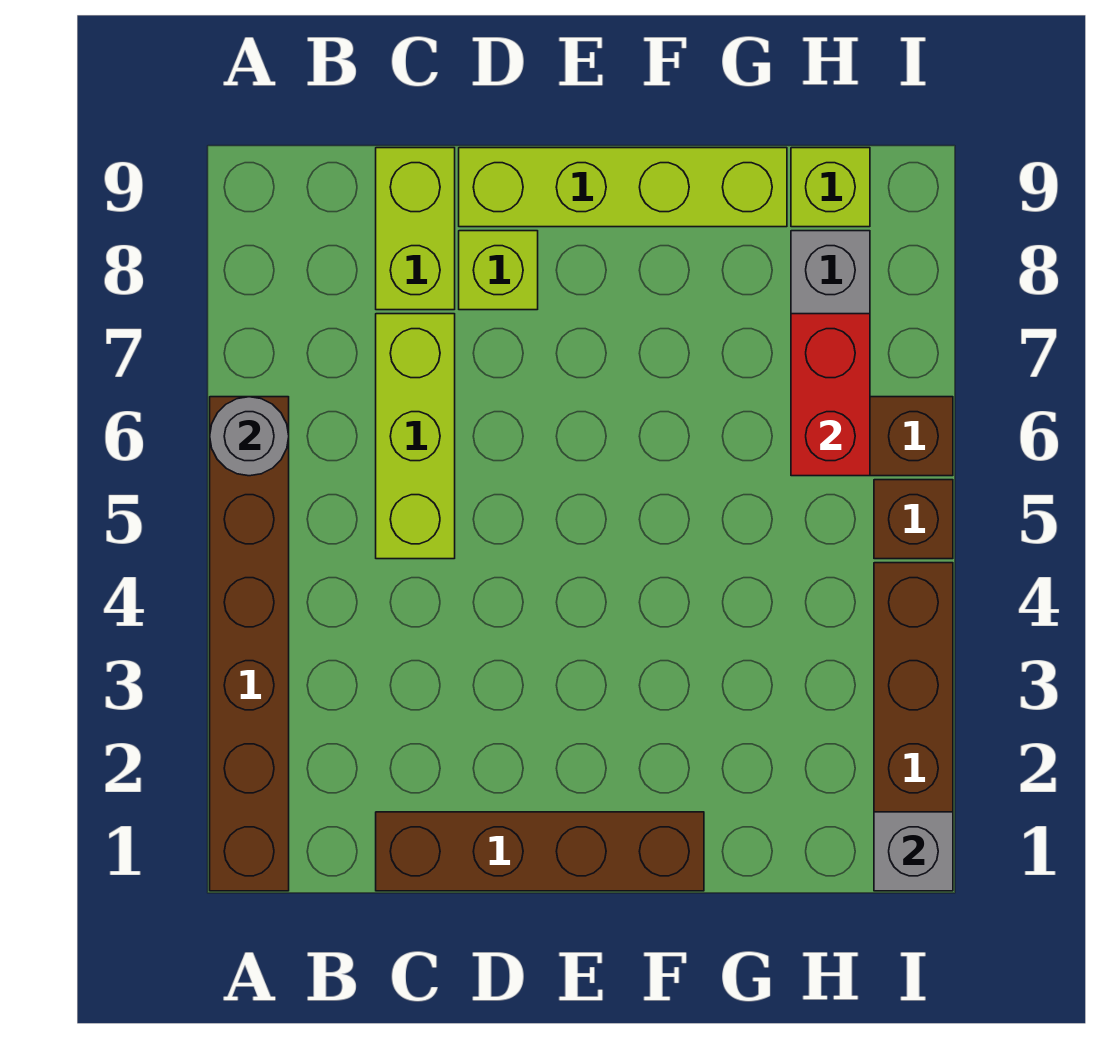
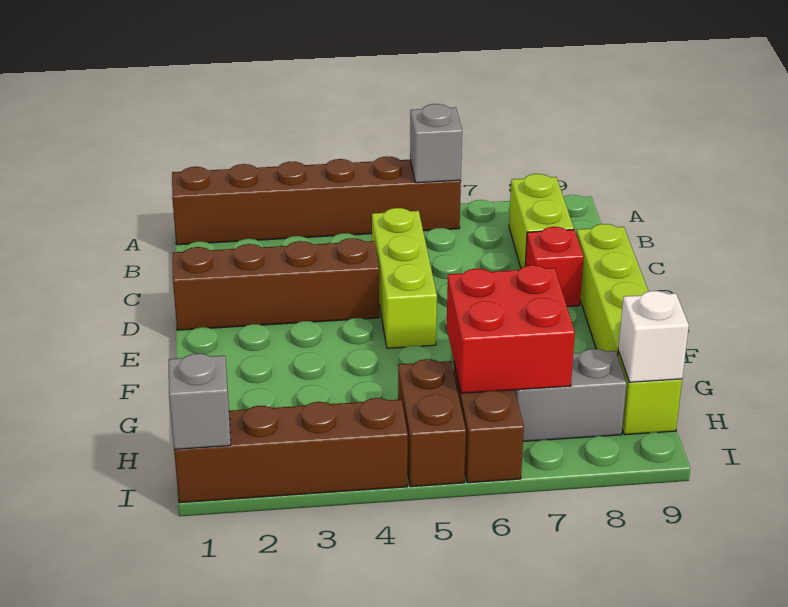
grey 1x1 round brick [210,397,289,476] -> grey 1x1 brick [410,104,462,183]
brown 1x4 brick [376,812,704,891] -> brown 1x4 brick turned to [173,238,379,330]
lime 1x3 brick [376,314,455,559] -> lime 1x3 brick turned to [372,208,437,348]
lime 1x2 brick [376,148,455,310] -> lime 1x2 brick turned to [509,174,574,268]
lime 1x1 brick [459,231,538,310] -> red 1x1 brick [525,227,583,306]
red 1x2 brick [791,314,870,476] -> red 2x2 brick [447,265,575,393]
none -> white 1x1 brick [618,291,689,382]
brown 1x1 brick [874,480,953,559] -> brown 1x2 brick [398,359,466,487]

